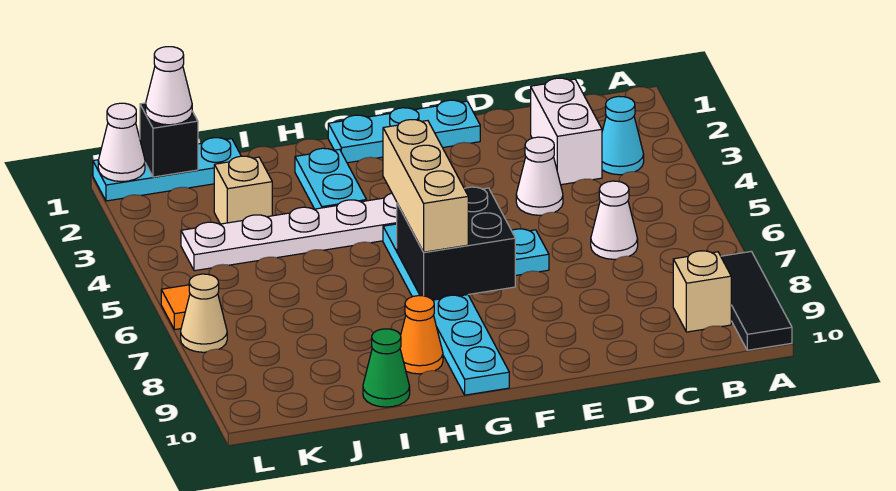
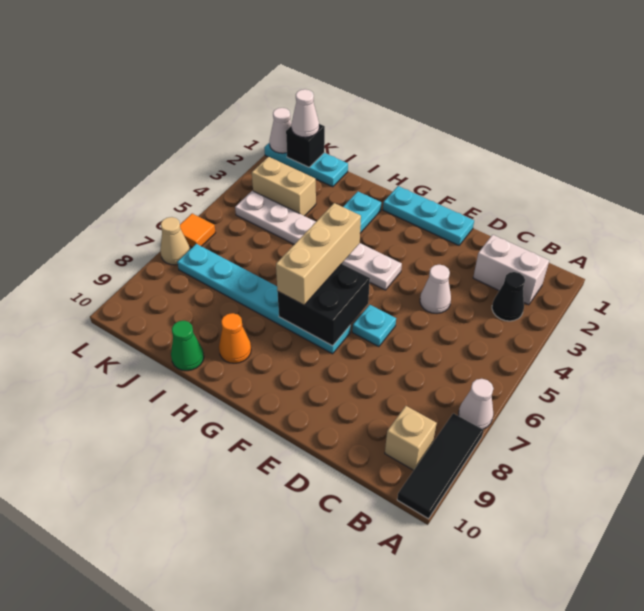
cyan 1x1 cone [602,96,644,175] -> black 1x1 cone [492,272,525,321]
white 1x2 brick [531,78,602,185] -> white 1x2 brick turned to [473,235,549,305]
white 1x1 cone [591,181,638,259] -> white 1x1 cone moved to [459,379,493,429]
cyan 1x6 plate [383,224,509,395] -> cyan 1x6 plate turned to [177,244,350,354]
tan 1x1 brick [214,156,272,224] -> tan 1x2 brick [252,157,316,216]

